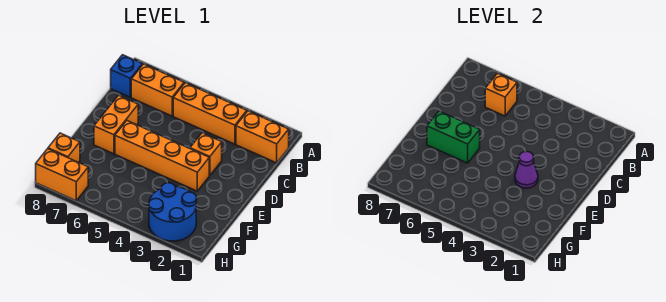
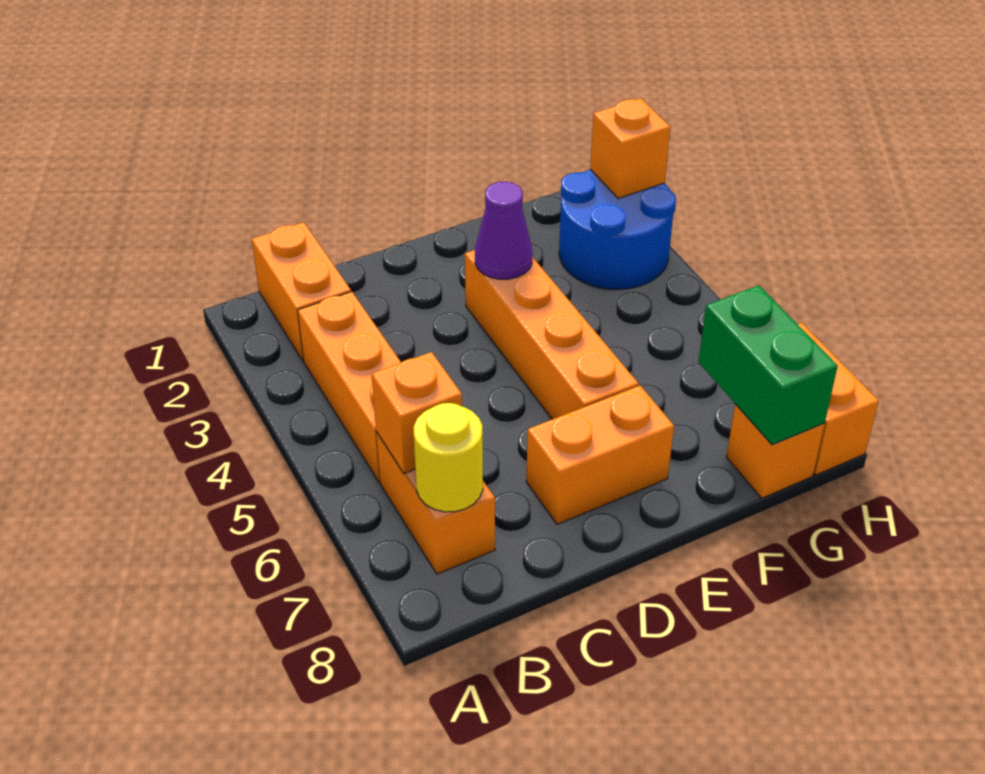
none -> yellow 1x1 round brick [414,403,483,512]
blue 1x1 brick [111,55,142,97] -> none
orange 1x1 brick [190,133,222,176] -> orange 1x1 brick moved to [590,98,670,199]
green 1x2 brick [427,111,480,163] -> green 1x2 brick moved to [699,286,838,445]

